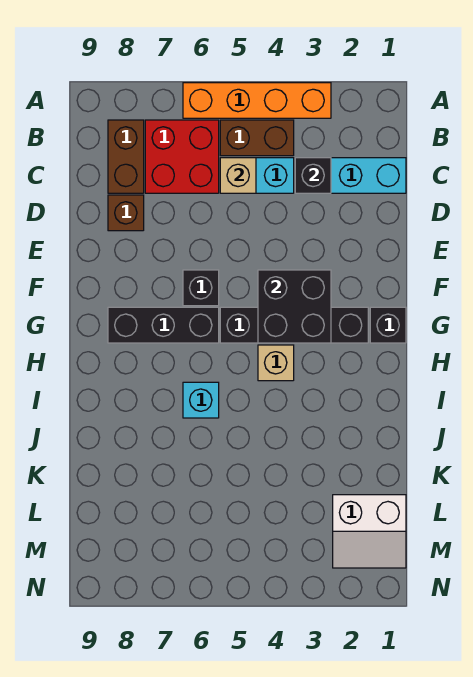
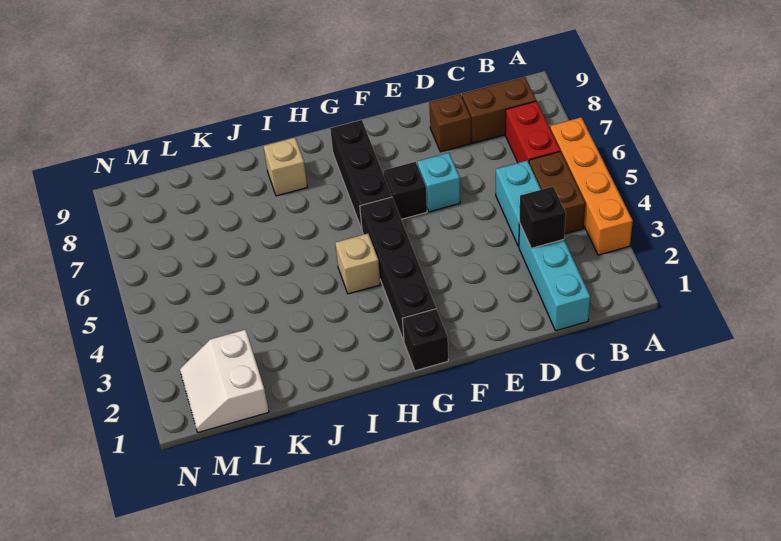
red 2x2 brick [145,120,219,193] -> red 1x2 brick [505,101,560,163]
tan 1x1 brick [220,158,256,193] -> tan 1x1 brick moved to [264,138,307,196]
black 2x2 brick [258,270,331,343] -> none
cyan 1x1 brick [183,382,219,418] -> cyan 1x1 brick moved to [417,153,460,212]

